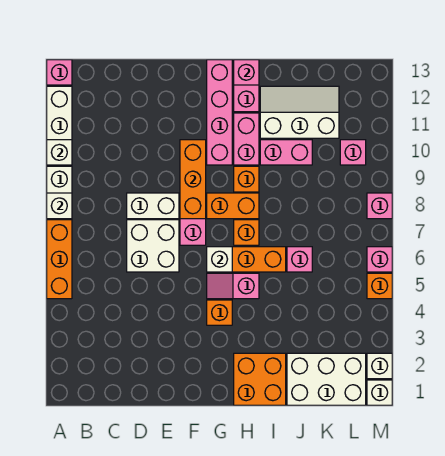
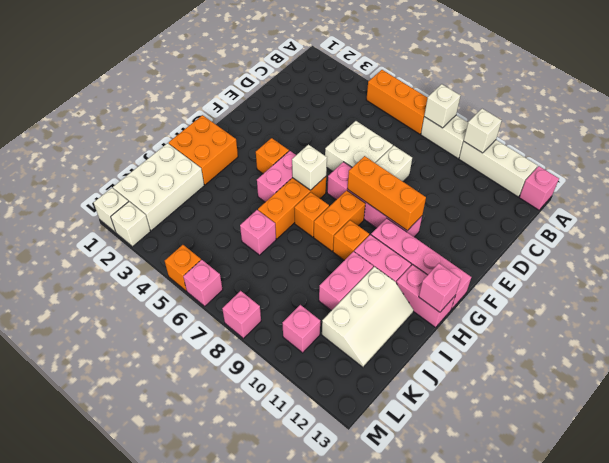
pink 1x2 slope [207,273,259,299] -> pink 1x2 brick [257,151,296,202]

